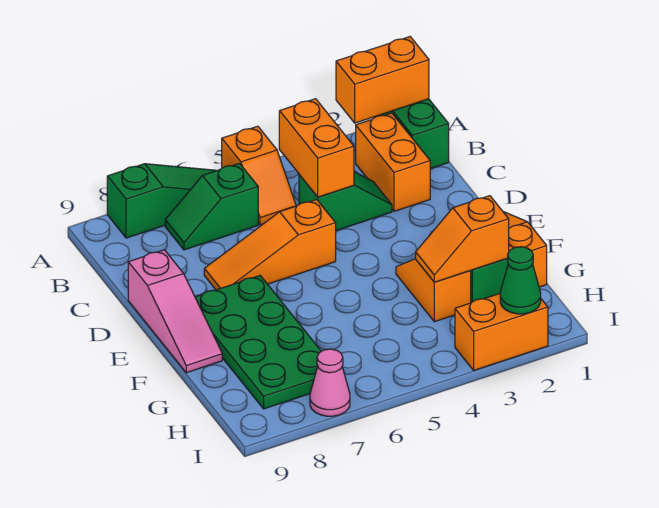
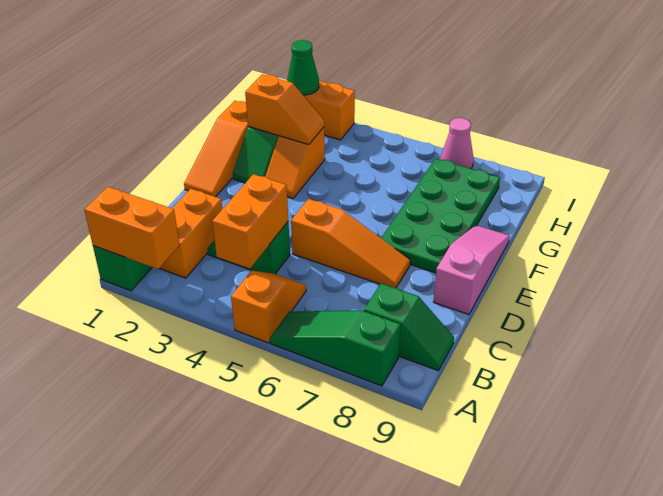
green 1x2 slope [165,163,258,250] -> green 1x2 slope moved to [364,283,454,371]

